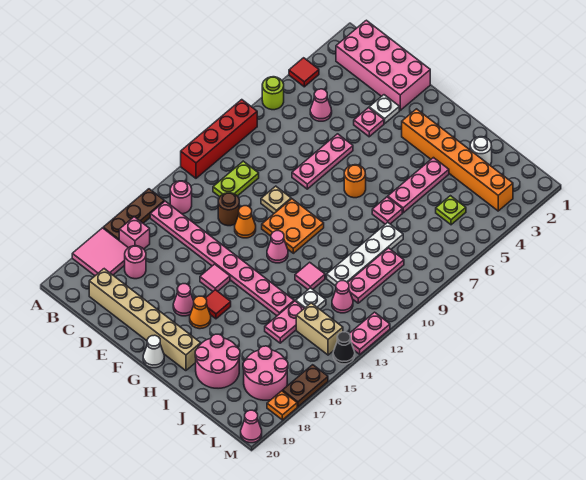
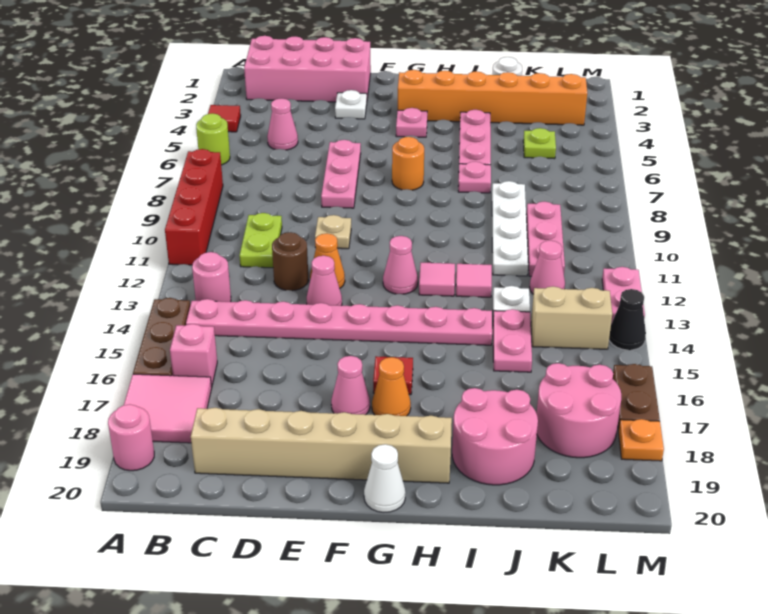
pink 1x1 round brick [125,246,146,279] -> pink 1x1 round brick moved to [108,404,154,471]
pink 1x1 plate [354,108,384,137] -> pink 1x1 plate moved to [396,108,427,137]
orange 2x2 plate [262,199,324,253] -> none
pink 1x1 tile [200,264,230,291] -> pink 1x1 tile moved to [419,263,455,296]
pink 1x1 cone [241,410,262,443] -> pink 1x1 cone moved to [307,256,342,306]

